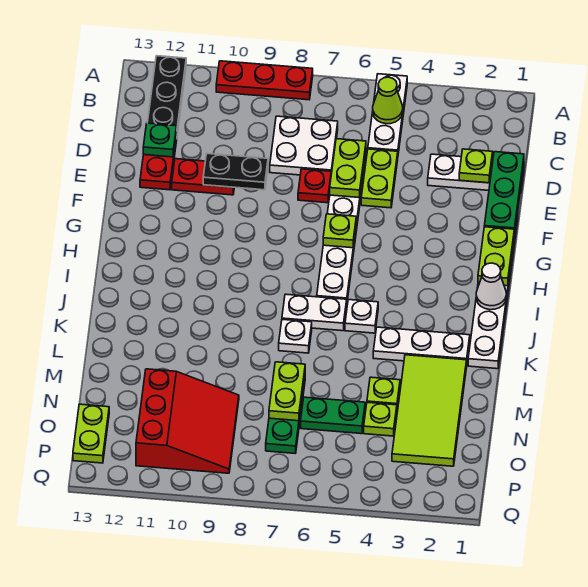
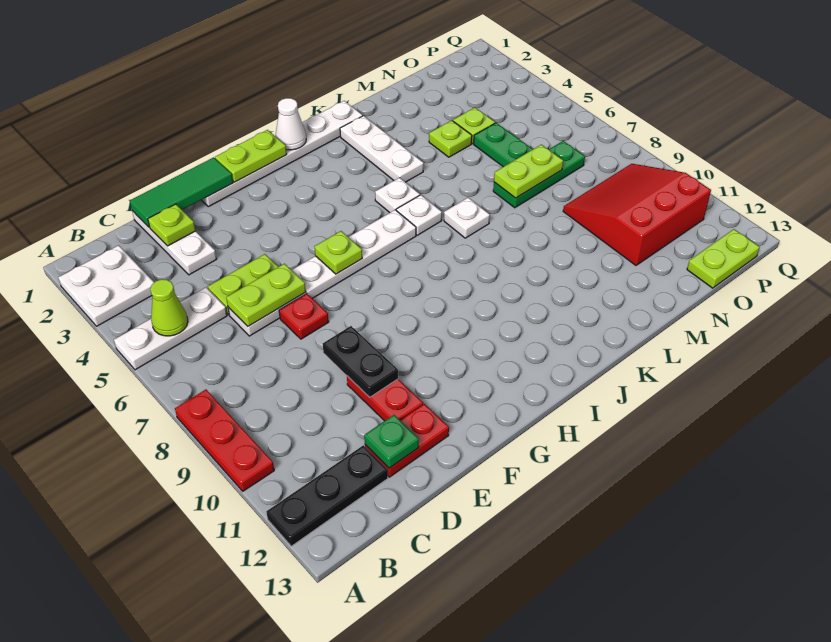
white 2x2 plate [270,116,338,175] -> white 2x2 plate moved to [58,245,154,326]
green 1x3 plate [484,152,524,235] -> green 1x3 tile [130,157,233,227]
white 1x2 plate [282,294,347,331] -> white 1x1 plate [396,195,442,235]
lime 2x4 tile [392,355,467,466] -> none

